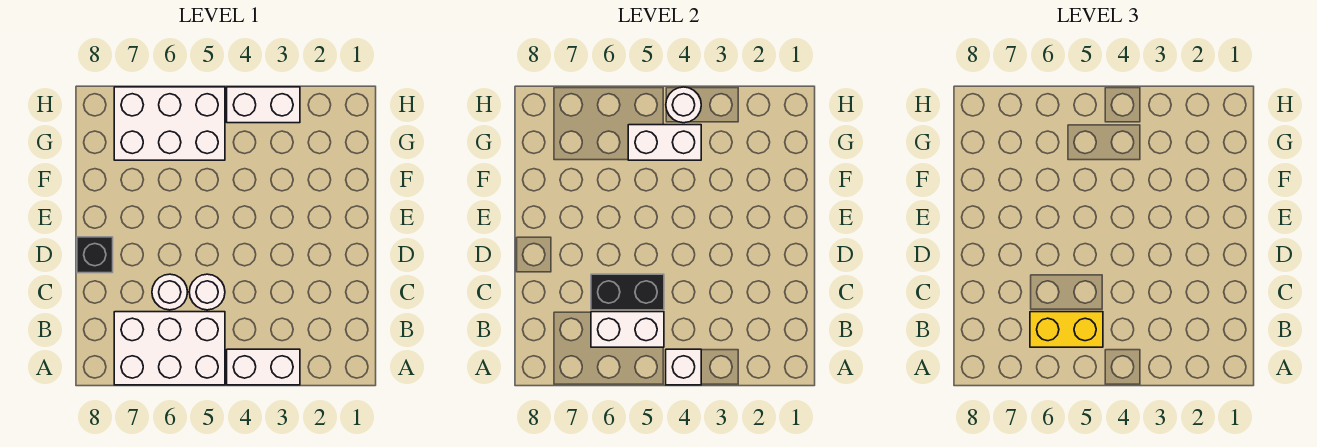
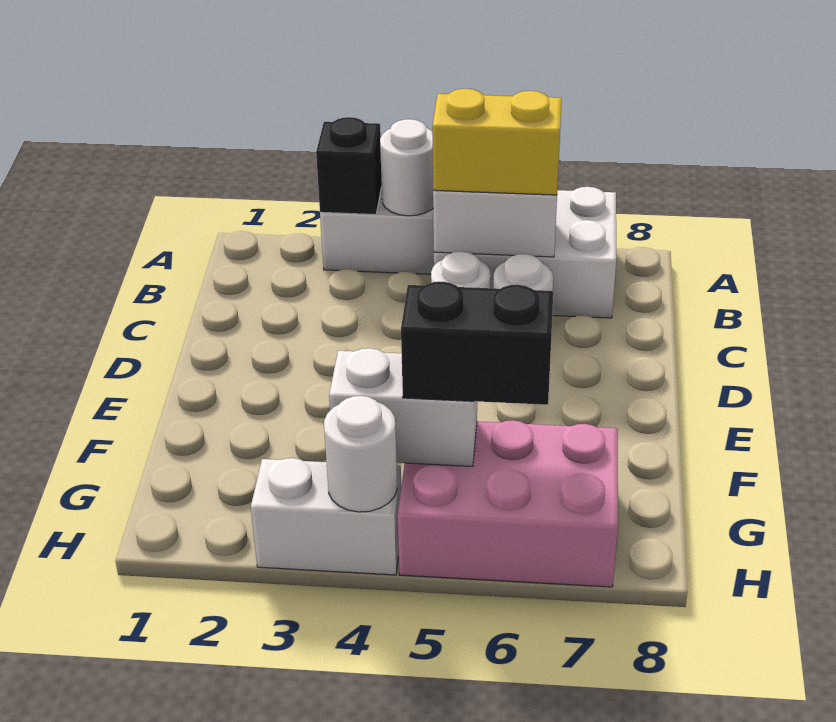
white 1x1 brick [666,349,701,385] -> white 1x1 round brick [380,119,433,216]
black 1x2 brick [591,274,664,310] -> black 1x2 brick moved to [401,282,553,405]
black 1x1 brick [77,237,113,273] -> black 1x1 brick moved to [316,117,382,215]
white 2x3 brick [114,87,225,160] -> pink 2x3 brick [398,420,618,587]

